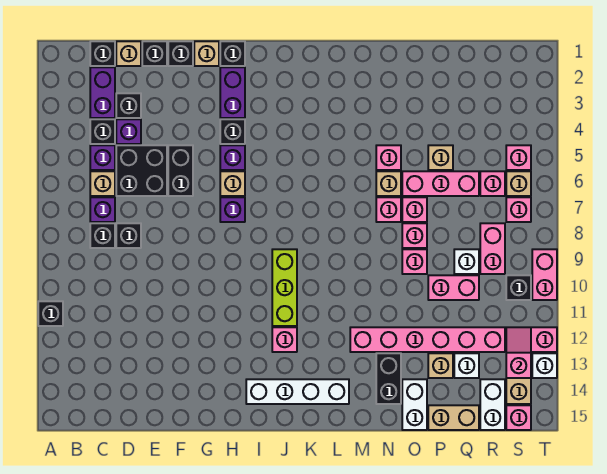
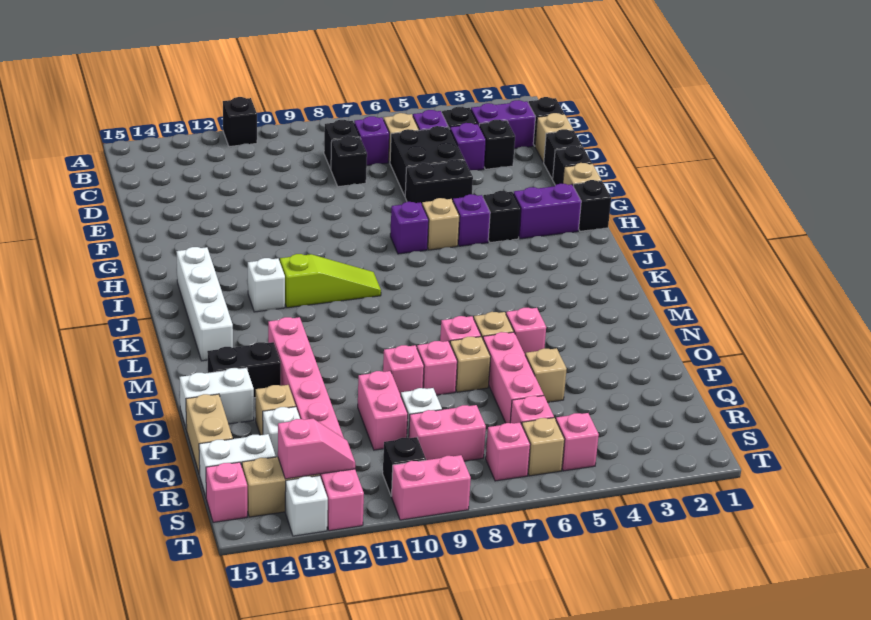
lime 1x3 brick [272,249,297,326] -> lime 1x3 slope [280,254,381,308]
pink 1x1 brick [272,327,297,352] -> white 1x1 brick [248,258,285,312]
pink 1x1 brick [402,197,427,222] -> tan 1x1 brick [450,337,491,392]

